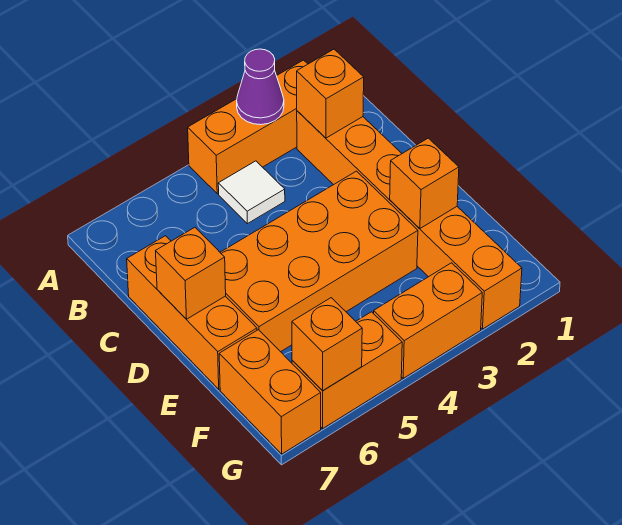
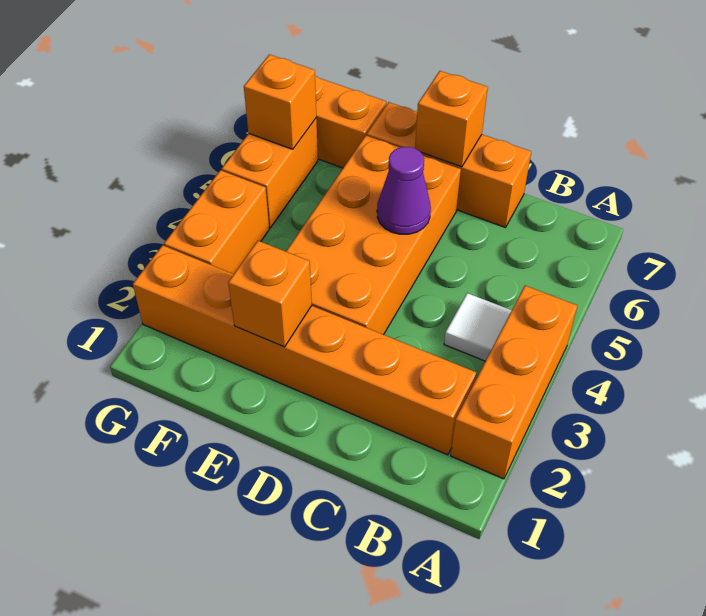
purple 1x1 cone [237,49,284,125] -> purple 1x1 cone moved to [377,147,431,234]
orange 1x1 brick [297,49,364,138] -> none

